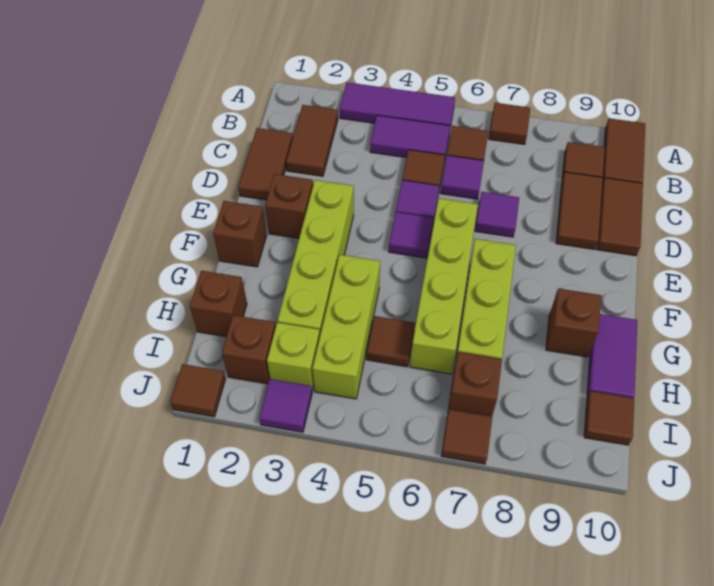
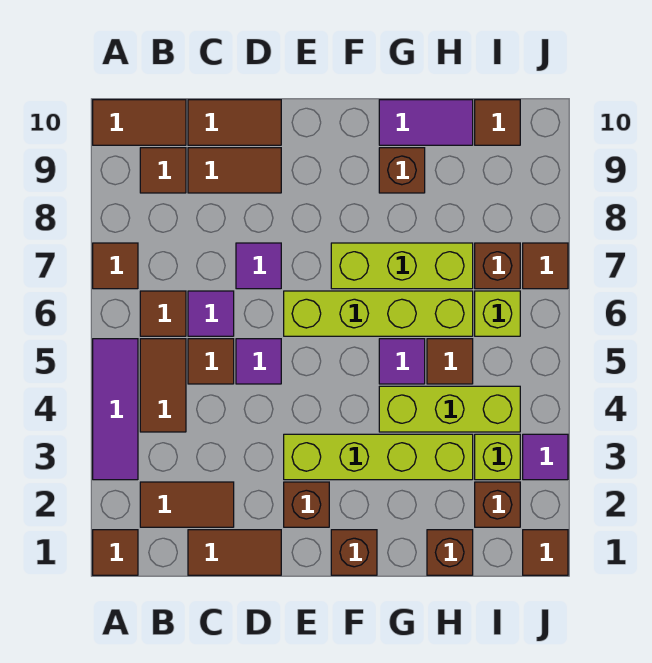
none -> brown 1x1 tile [93,530,138,575]
purple 1x2 tile [370,115,450,158] -> brown 1x2 tile [140,339,186,432]
purple 1x1 tile [389,212,434,258] -> purple 1x1 tile moved to [379,339,425,384]
none -> lime 1x1 brick [475,291,520,336]

